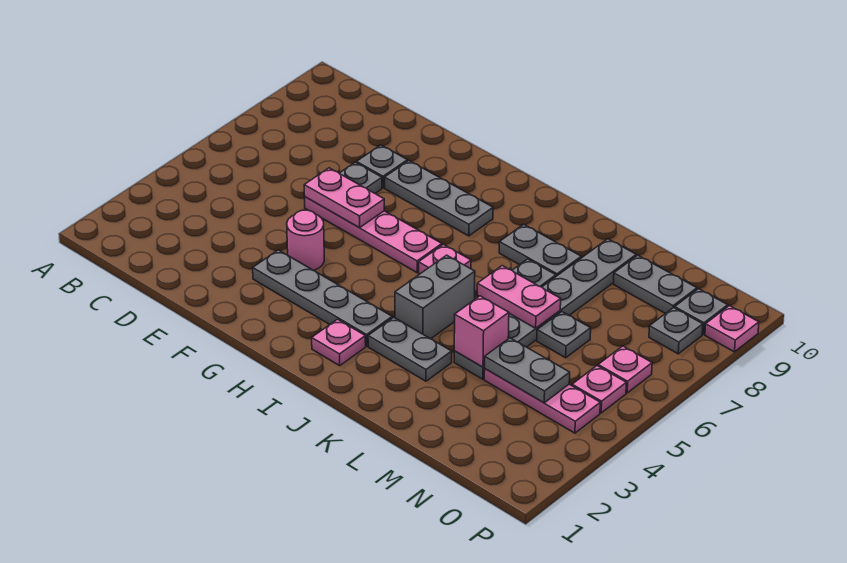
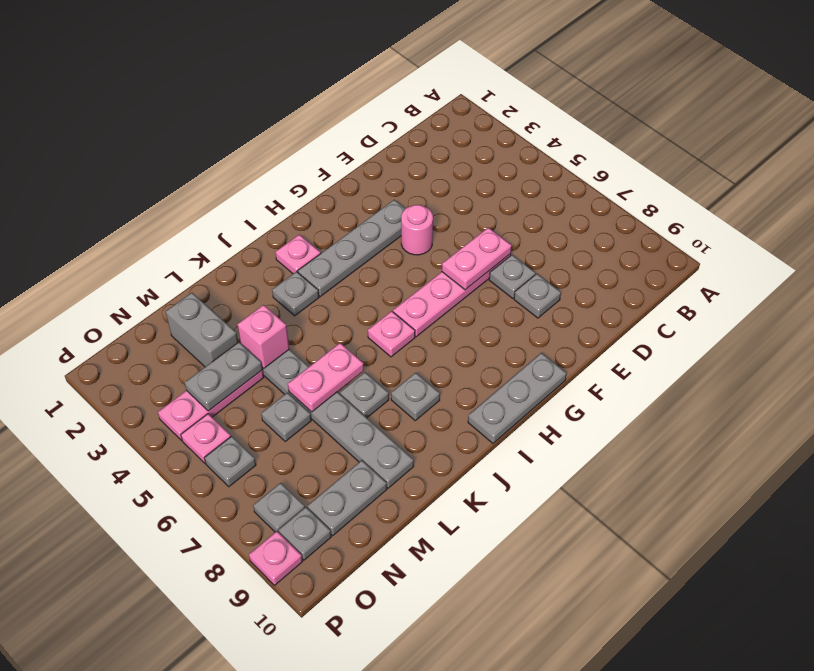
grey 1x3 plate [385,161,493,236] -> grey 1x3 plate moved to [468,353,567,443]
grey 1x2 plate [368,317,452,381] -> grey 1x1 plate [272,271,319,316]
grey 1x2 brick [395,255,475,339] -> grey 1x2 brick moved to [166,293,238,367]
grey 1x2 plate [499,224,581,276] -> grey 1x1 plate [391,373,440,420]
pink 1x1 plate [598,346,652,393] -> grey 1x1 plate [204,436,256,487]

